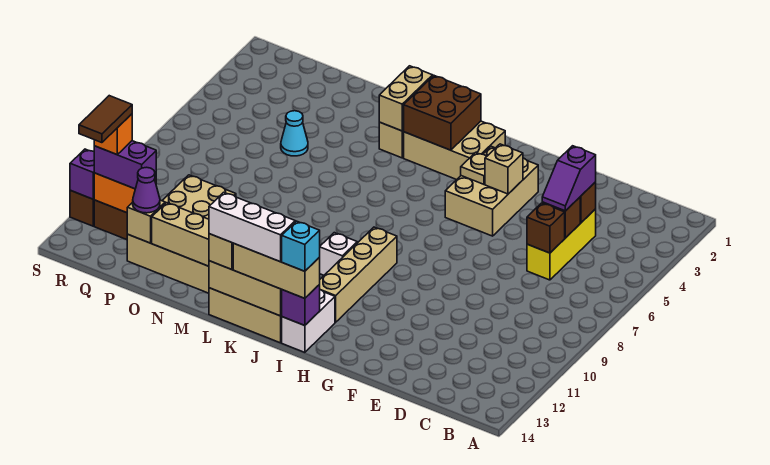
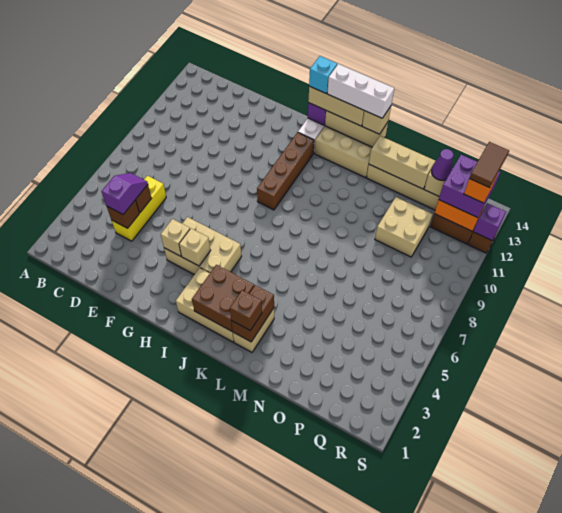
brown 1x1 brick [527,203,565,253] -> brown 1x1 brick moved to [230,290,262,330]
tan 2x3 brick [445,146,538,236] -> tan 2x3 brick turned to [164,217,242,275]
tan 1x1 plate [461,152,487,184] -> tan 1x1 brick [179,229,211,266]
tan 1x4 brick [320,227,397,322] -> brown 1x4 brick [257,132,314,210]
white 1x1 brick [319,233,357,275] -> none
tan 1x2 brick [379,66,433,131] -> brown 1x2 brick [231,285,274,342]
cyan 1x1 cone [281,111,308,156] -> none
purple 1x2 brick [94,141,156,189] -> purple 2x2 brick [439,155,500,217]

